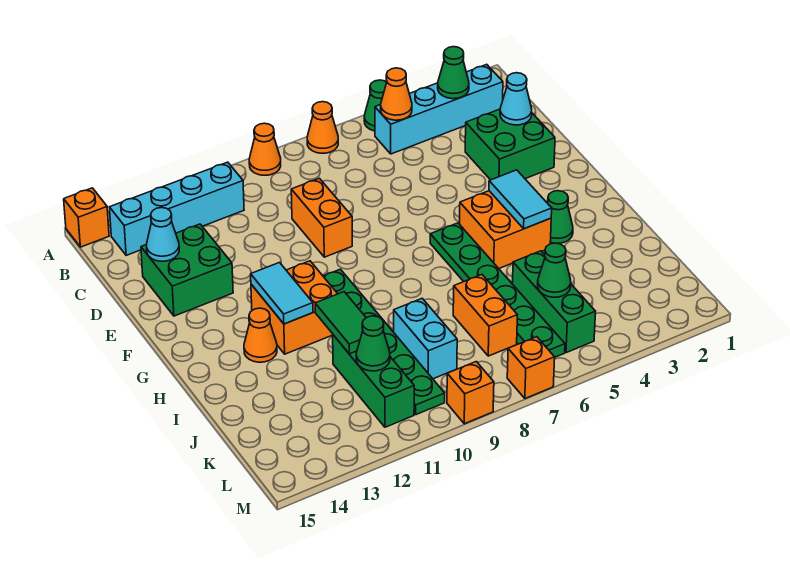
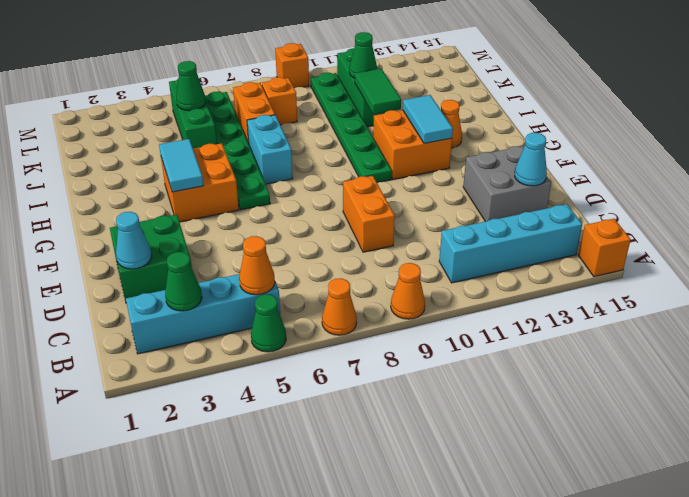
green 2x2 brick [141,224,233,316] -> grey 2x2 brick [463,146,551,222]
green 1x1 cone [548,191,573,243] -> none
cyan 1x2 brick [394,299,457,379] -> cyan 1x2 brick moved to [247,115,293,184]
orange 1x1 brick [507,337,555,398] -> orange 1x1 brick moved to [262,77,297,125]

